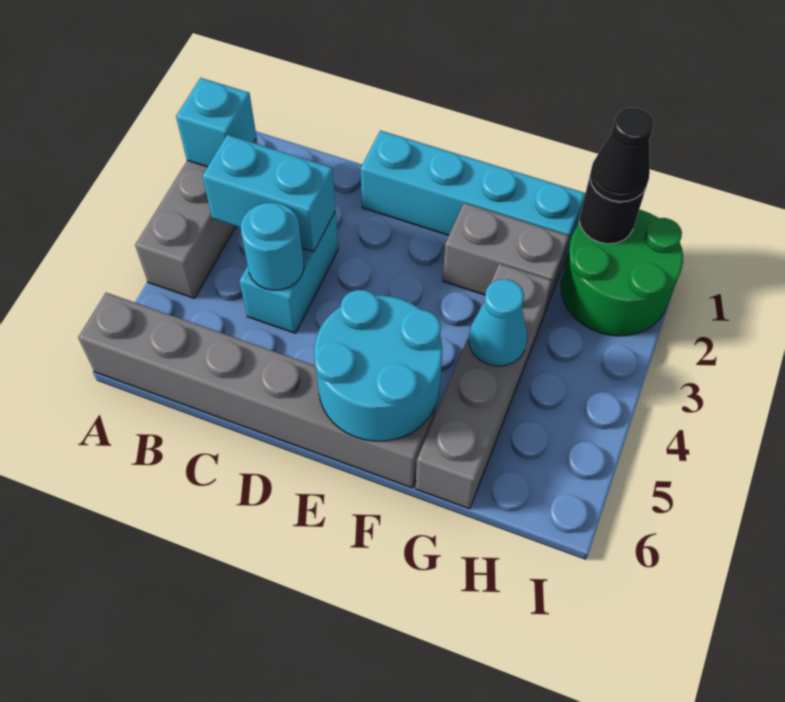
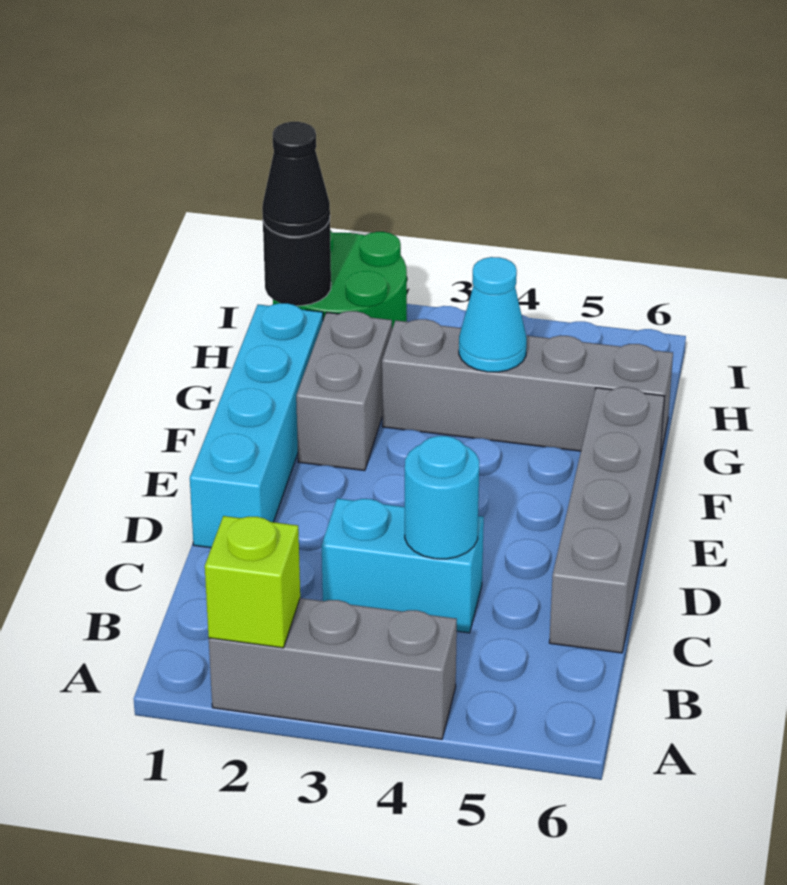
cyan 1x1 brick [176,78,257,167] -> lime 1x1 brick [205,516,300,648]
grey 1x6 brick [78,293,435,488] -> grey 1x4 brick [549,387,664,653]
cyan 1x2 brick [202,135,335,252] -> none
cyan 2x2 round brick [314,290,442,441] -> none

